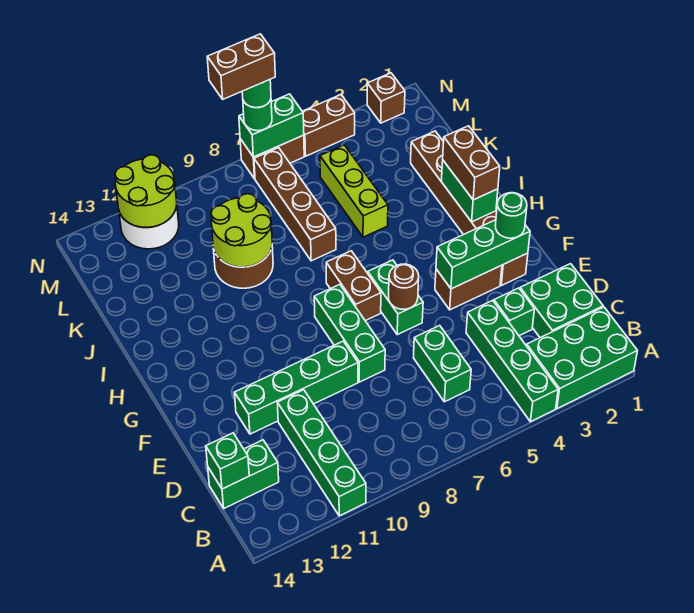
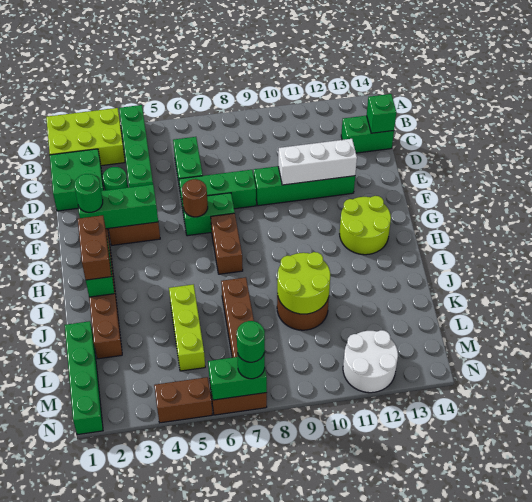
green 2x3 brick [527,307,637,409] -> lime 2x3 brick [46,108,125,166]
green 1x4 brick [277,390,366,516] -> green 1x4 brick moved to [65,321,103,435]
green 1x1 brick [494,288,534,336] -> green 1x1 round brick [103,167,128,190]
green 1x3 brick [314,284,385,382] -> green 1x3 brick turned to [179,170,256,209]
none -> white 1x3 brick [278,139,357,185]
green 1x2 brick [368,260,423,335] -> green 1x2 brick turned to [182,193,235,236]
lime 2x2 round brick [115,155,177,227] -> lime 2x2 round brick moved to [340,196,391,255]
brown 1x1 brick [367,73,405,123] -> none
brown 1x2 brick [207,34,275,99] -> none

